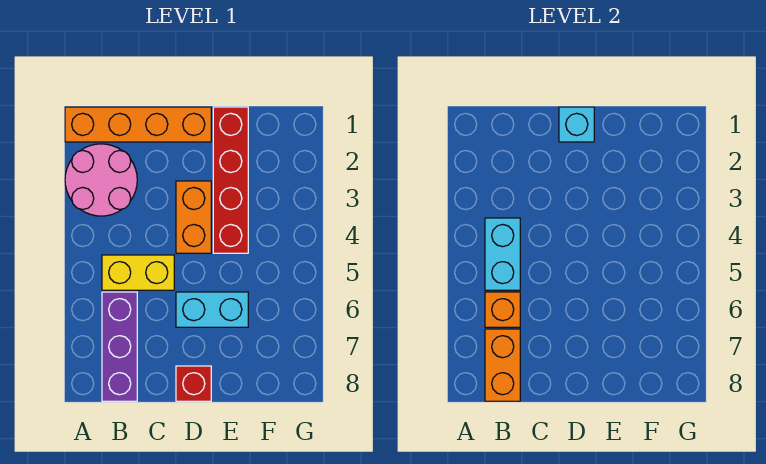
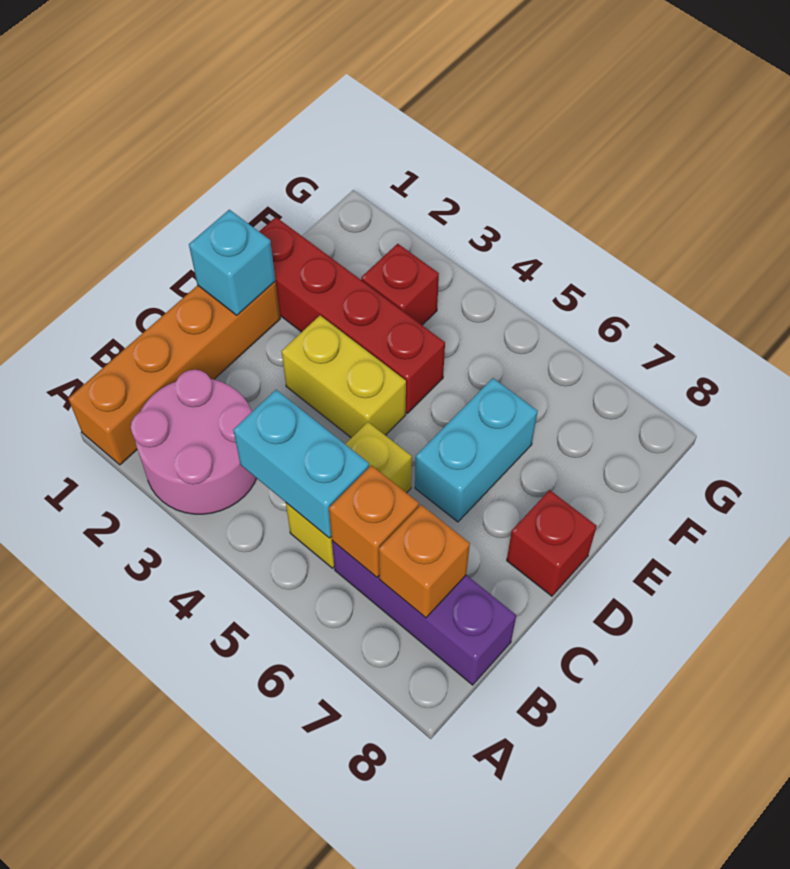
orange 1x2 brick [485,329,520,401] -> orange 1x1 brick [379,505,470,618]
orange 1x2 brick [176,181,211,253] -> yellow 1x2 brick [282,316,406,438]
none -> red 1x1 brick [361,244,439,325]

